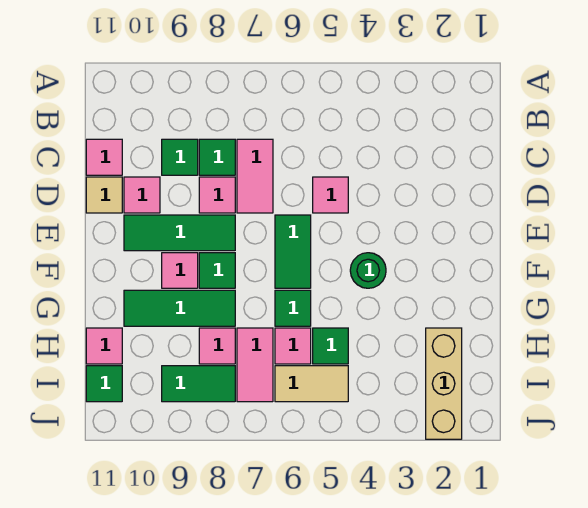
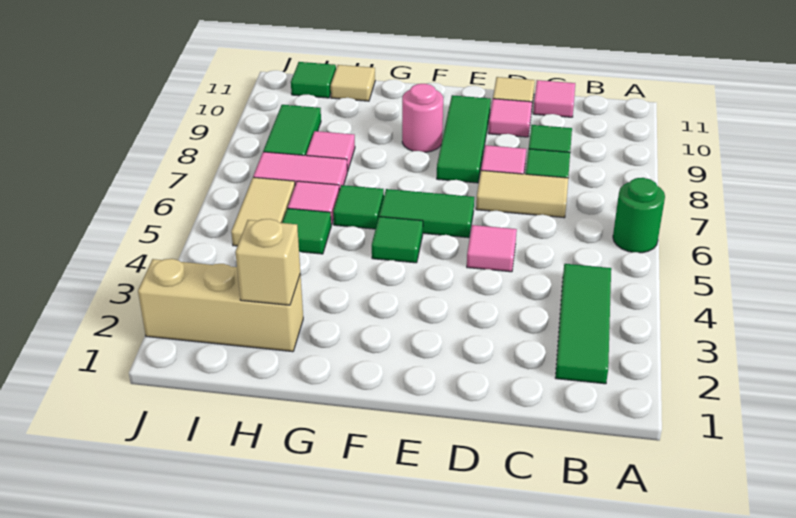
pink 1x2 tile [237,139,273,213] -> tan 1x2 tile [476,170,568,218]
green 1x1 round brick [350,253,386,288] -> green 1x1 round brick moved to [613,178,665,253]
green 1x1 tile [199,253,235,288] -> green 1x1 tile moved to [372,217,423,263]
pink 1x1 tile [162,253,198,288] -> pink 1x1 round brick [402,84,443,152]
green 1x3 tile [124,290,235,326] -> green 1x3 tile moved to [555,264,611,384]
none -> tan 1x1 brick [235,219,300,305]
pink 1x1 tile [86,328,122,364] -> tan 1x1 tile [331,65,375,101]

